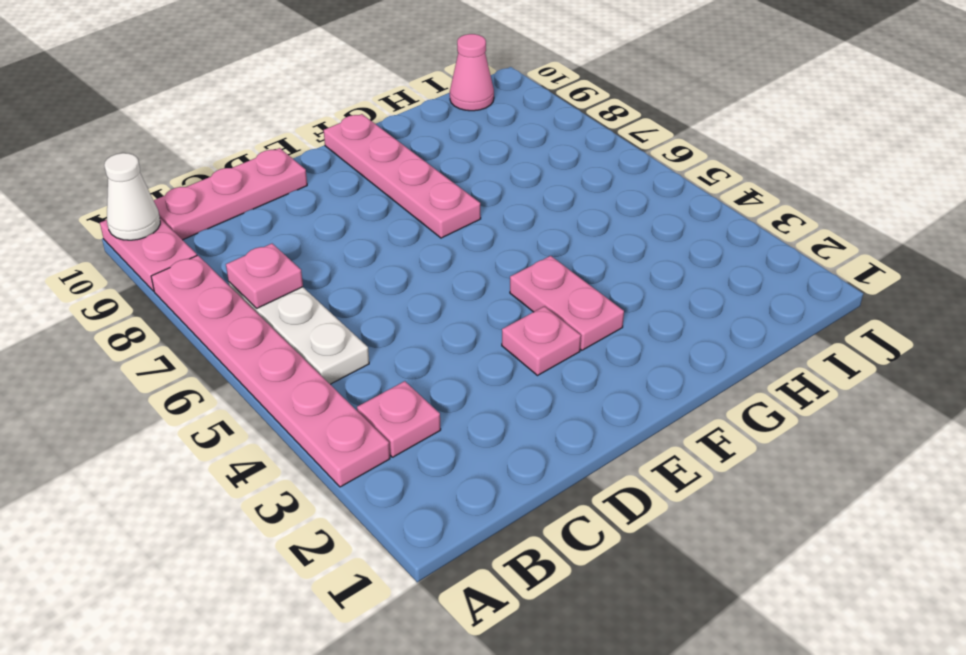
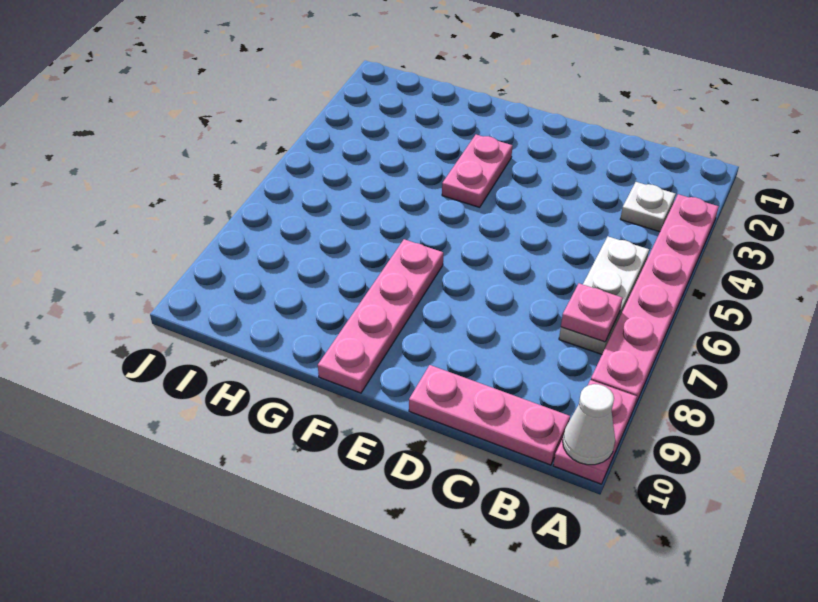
pink 1x1 plate [357,381,441,457] -> white 1x1 plate [621,182,676,232]
pink 1x1 plate [502,306,581,375] -> none
pink 1x1 cone [450,34,494,111] -> none

